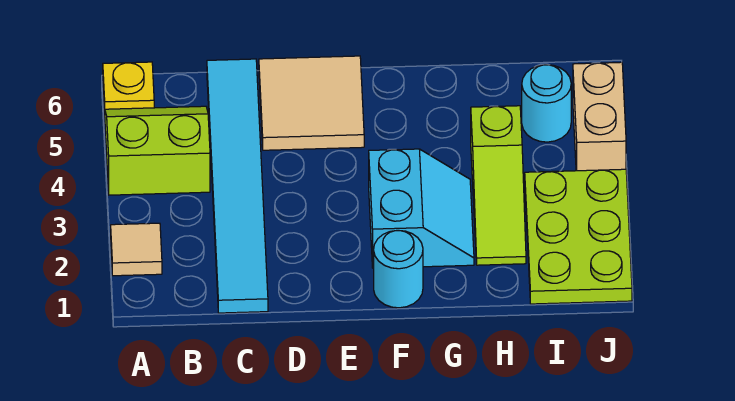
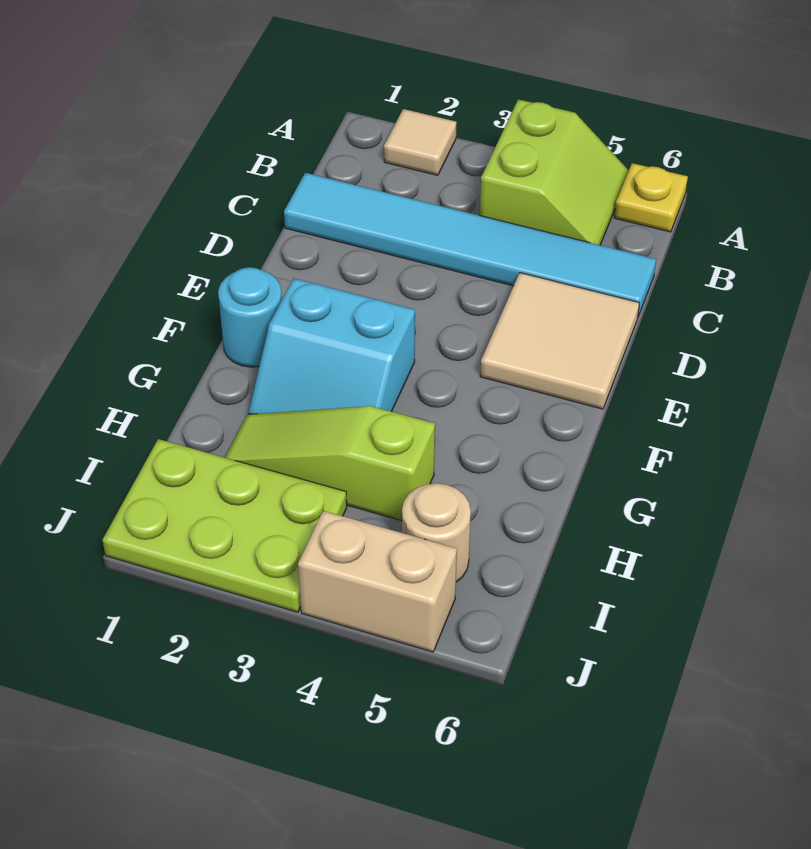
cyan 1x1 round brick [522,65,571,142] -> tan 1x1 round brick [402,483,471,582]

